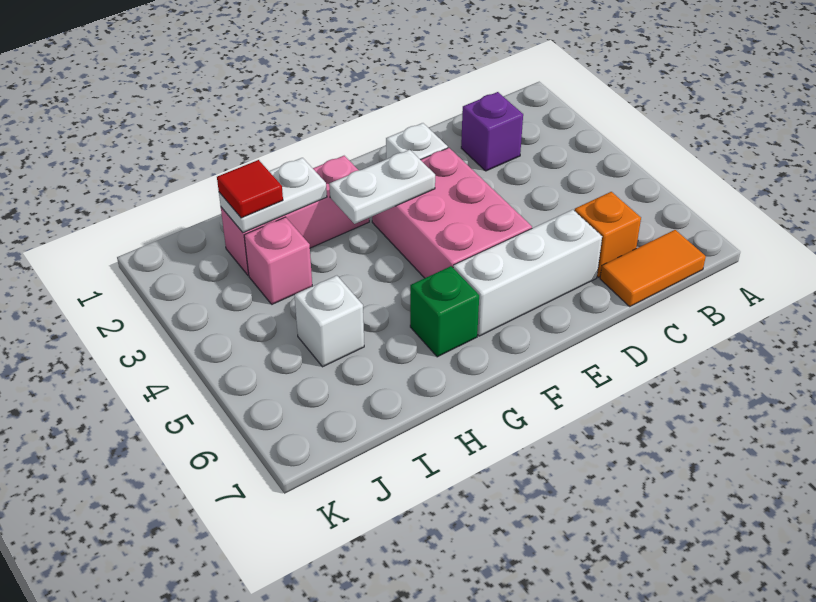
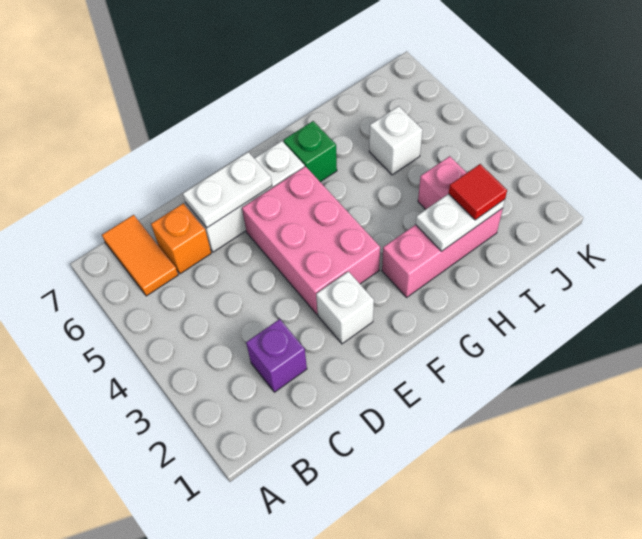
orange 1x2 tile [600,230,706,306] -> orange 1x2 tile turned to [102,215,178,296]
white 1x2 plate [329,150,435,224] -> white 1x2 plate moved to [183,152,272,228]

